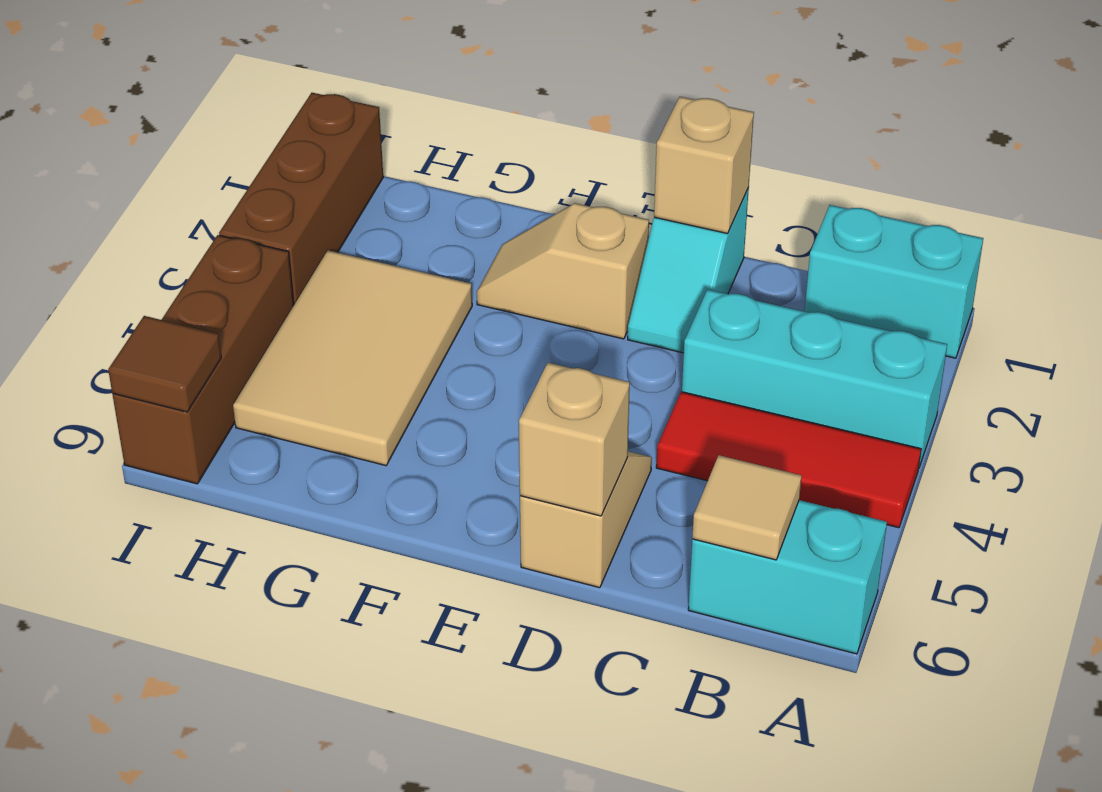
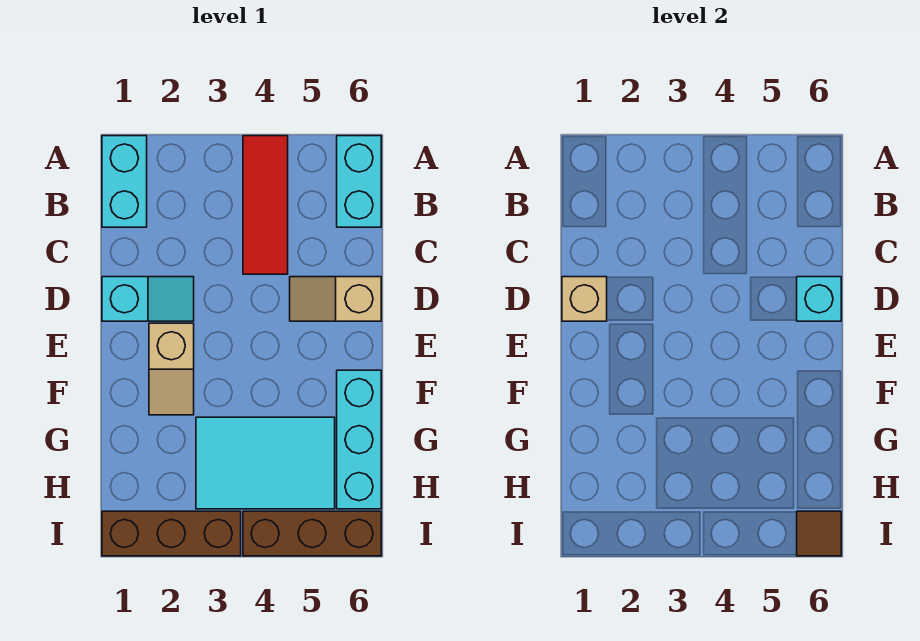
cyan 1x3 brick [682,290,947,467] -> cyan 1x3 brick moved to [337,370,381,509]
tan 1x1 tile [692,455,802,560] -> none
tan 1x1 brick [519,363,630,516] -> cyan 1x1 brick [797,277,841,321]
tan 2x3 tile [233,250,472,466] -> cyan 2x3 tile [196,417,335,509]

